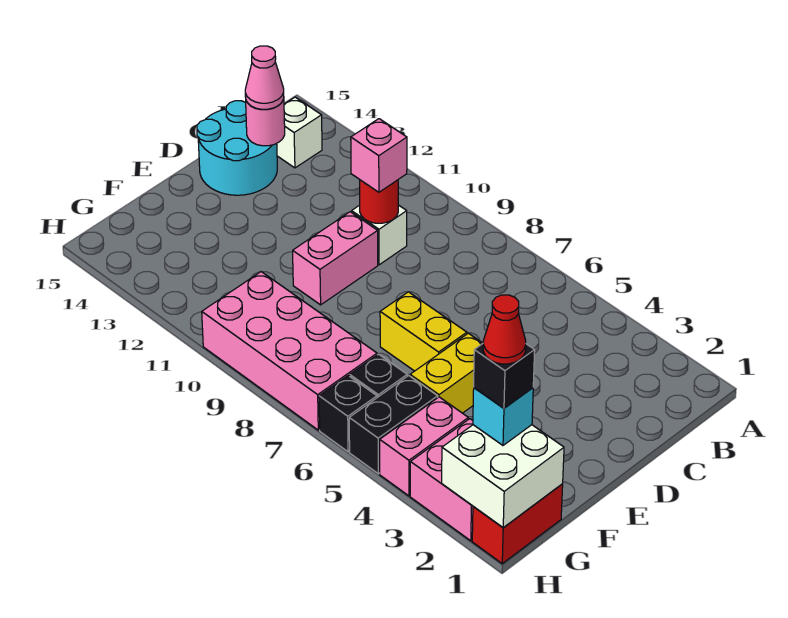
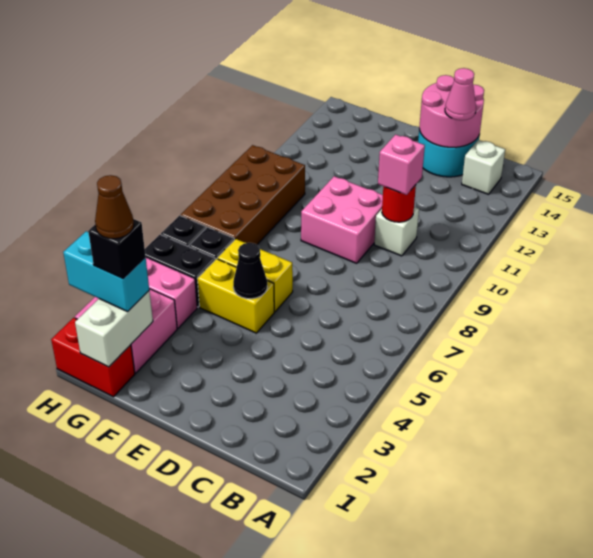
pink 1x1 round brick [246,99,285,146] -> pink 2x2 round brick [419,75,484,147]
pink 1x2 brick [293,212,378,305] -> pink 2x2 brick [301,176,383,263]
none -> black 1x1 cone [233,243,267,299]
yellow 1x2 brick [380,292,467,371] -> yellow 1x2 brick turned to [217,239,293,312]
white 2x2 brick [442,425,564,528] -> white 1x2 brick [75,291,153,367]
cyan 1x1 brick [473,388,533,445] -> cyan 1x2 brick [63,231,149,312]
red 1x1 cone [483,295,526,364] -> brown 1x1 cone [95,175,134,239]
pink 2x4 brick [202,272,377,430] -> brown 2x4 brick [181,145,305,245]

